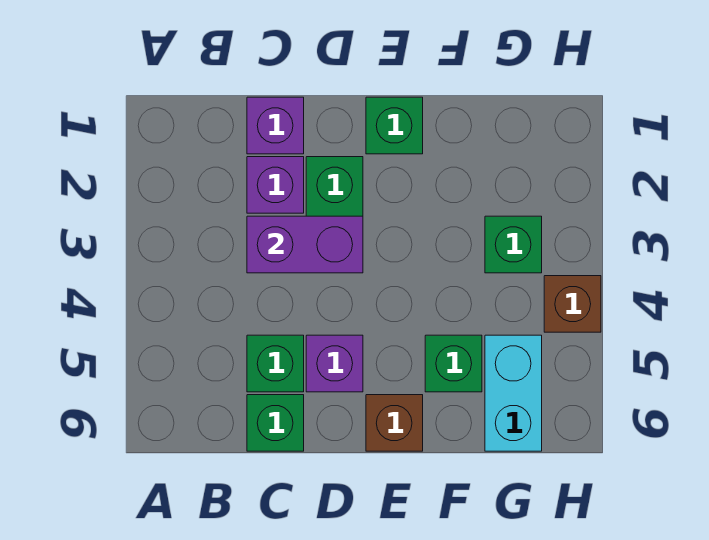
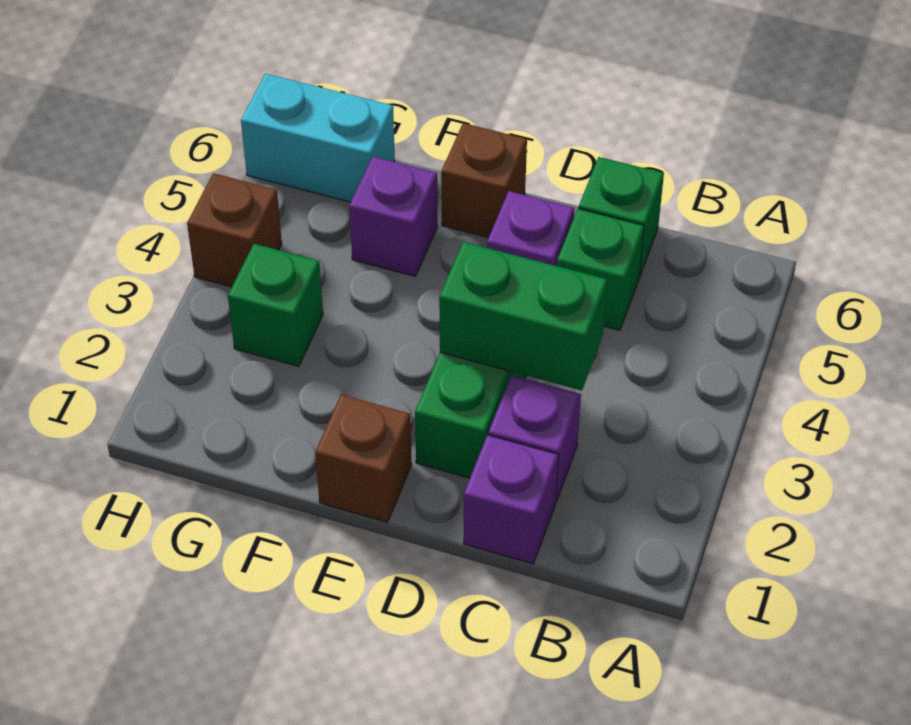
purple 1x2 brick [247,216,363,273] -> green 1x2 brick [439,242,607,390]
green 1x1 brick [366,97,423,154] -> brown 1x1 brick [315,395,412,522]
green 1x1 brick [425,335,482,392] -> purple 1x1 brick [349,157,437,277]
cyan 1x2 brick [485,335,542,451] -> cyan 1x2 brick turned to [241,74,395,202]

